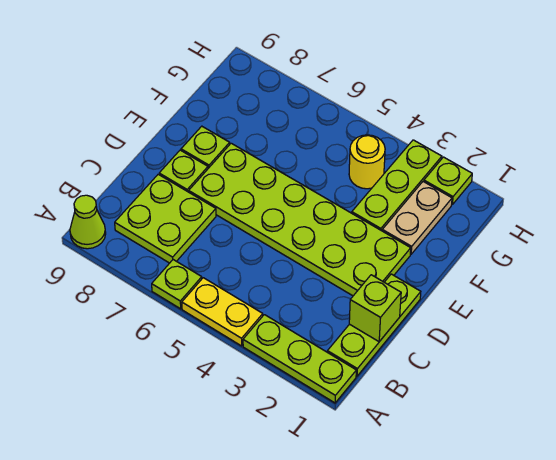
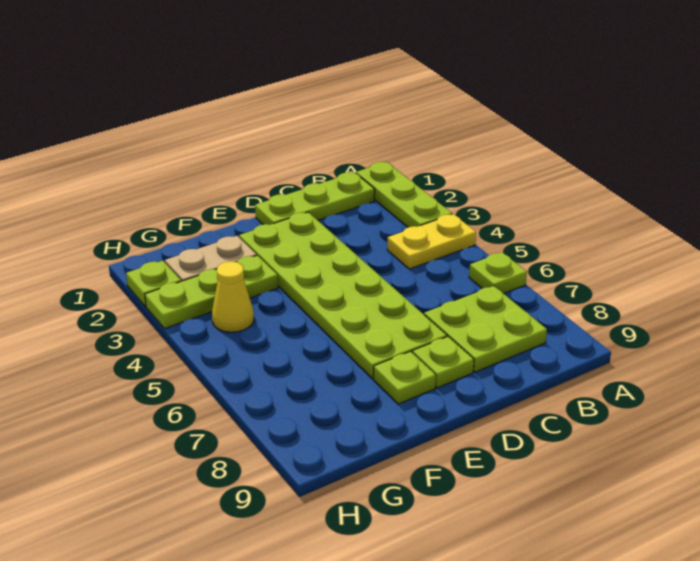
yellow 1x2 plate [182,278,263,346] -> yellow 1x2 plate turned to [387,214,476,269]
lime 1x1 cone [70,195,106,249] -> none
lime 1x1 brick [349,275,401,342] -> none
yellow 1x1 round brick [349,135,385,189] -> yellow 1x1 cone [212,262,254,332]

